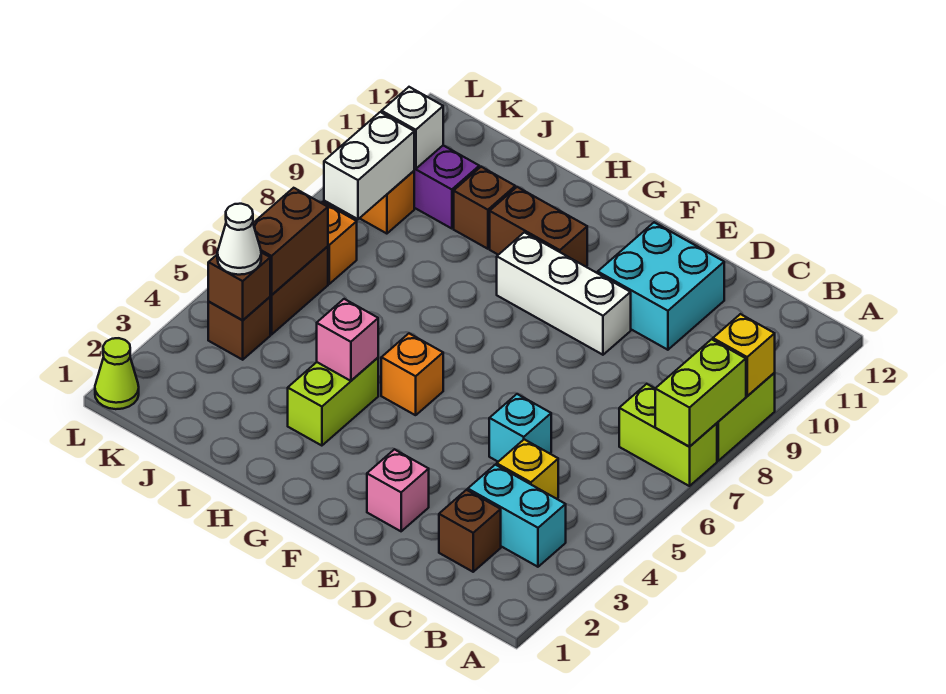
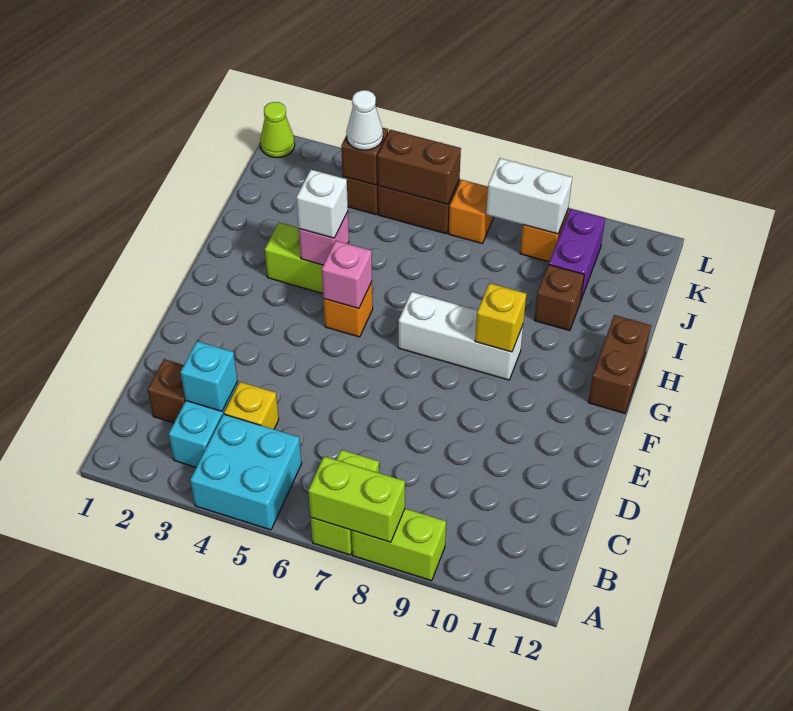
yellow 1x1 brick [713,314,775,396] -> yellow 1x1 brick moved to [475,283,526,352]
cyan 1x1 brick [489,394,551,462] -> cyan 1x1 brick moved to [180,341,238,411]
cyan 2x2 brick [598,222,724,350] -> cyan 2x2 brick moved to [190,414,302,530]
pink 1x1 brick [367,449,429,531] -> pink 1x1 brick moved to [322,241,372,309]
white 1x3 brick [497,232,631,355] -> white 1x3 brick turned to [398,292,523,380]
brown 1x2 brick [490,187,587,267] -> brown 1x2 brick moved to [588,315,651,413]
white 1x1 brick [382,87,443,169] -> white 1x1 brick moved to [296,170,348,238]

